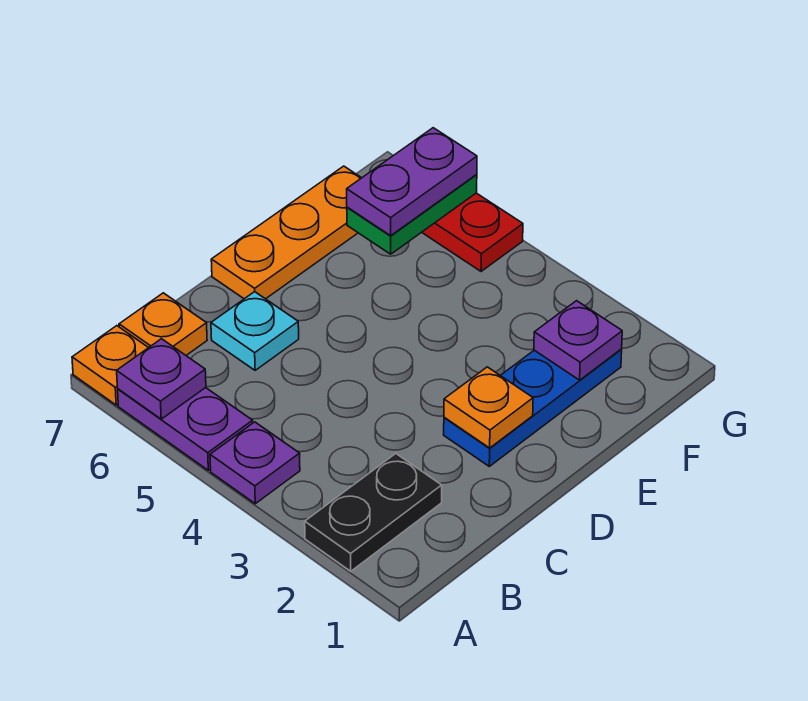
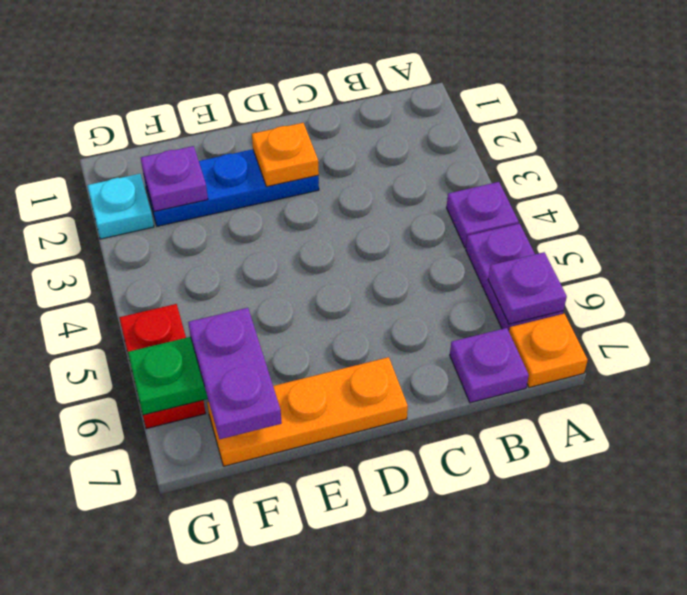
black 1x2 plate [305,454,442,571] -> none
orange 1x1 plate [119,293,207,355] -> purple 1x1 plate [450,328,529,403]
cyan 1x1 plate [211,292,299,370] -> cyan 1x1 plate moved to [87,174,154,239]
purple 1x2 plate [347,128,477,236] -> purple 1x2 plate turned to [188,308,282,439]

